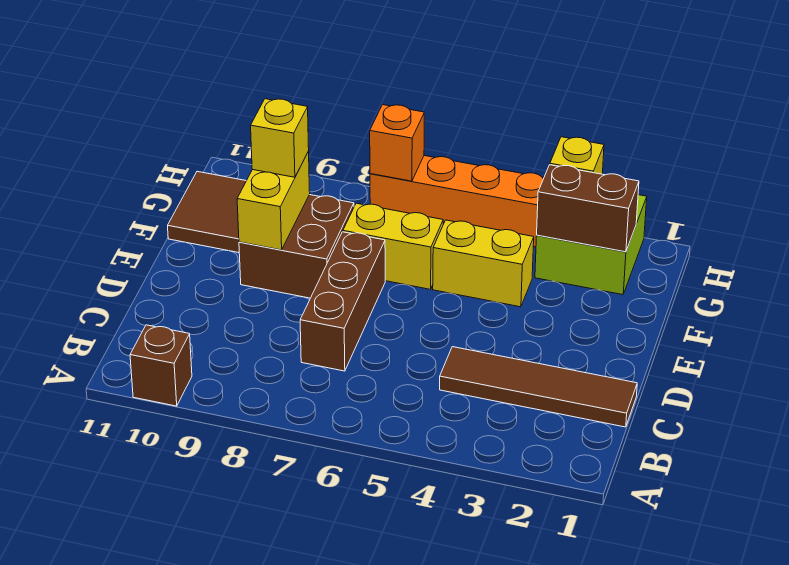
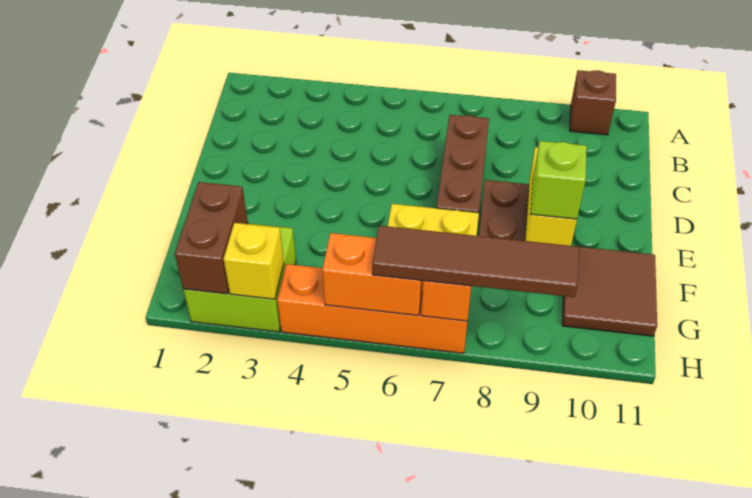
brown 1x4 tile [440,347,637,427] -> brown 1x4 tile moved to [372,226,579,297]
yellow 1x2 brick [433,220,534,307] -> none
yellow 1x1 brick [251,99,309,177] -> lime 1x1 brick [530,141,587,219]
brown 1x2 brick [537,165,639,252] -> brown 1x2 brick turned to [175,182,248,294]
none -> orange 1x2 brick [322,233,423,316]

